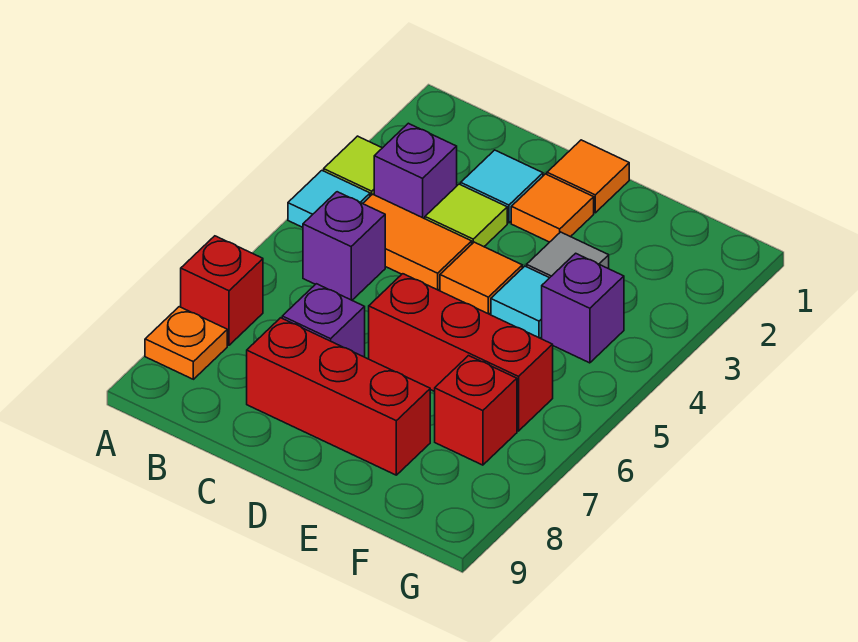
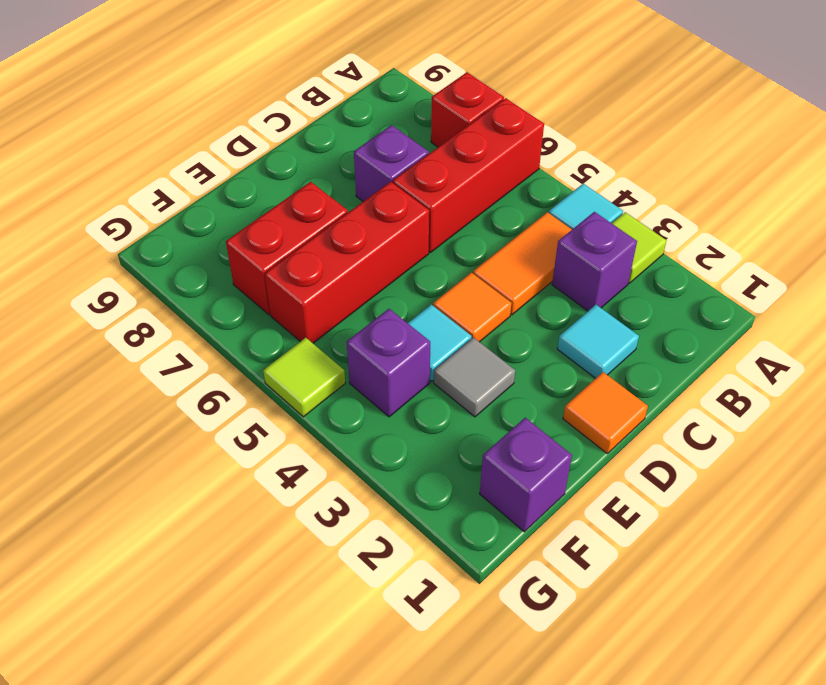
orange 1x1 plate [145,307,227,379] -> none
purple 1x1 brick [303,192,385,300] -> purple 1x1 brick moved to [480,418,572,532]
lime 1x1 tile [425,184,507,247] -> lime 1x1 tile moved to [263,338,345,417]
red 1x3 brick [247,318,430,475] -> red 1x3 brick moved to [393,98,544,253]
orange 1x1 tile [511,174,594,242] -> none
red 1x1 brick [435,356,517,465] -> red 1x2 brick [226,182,348,315]

